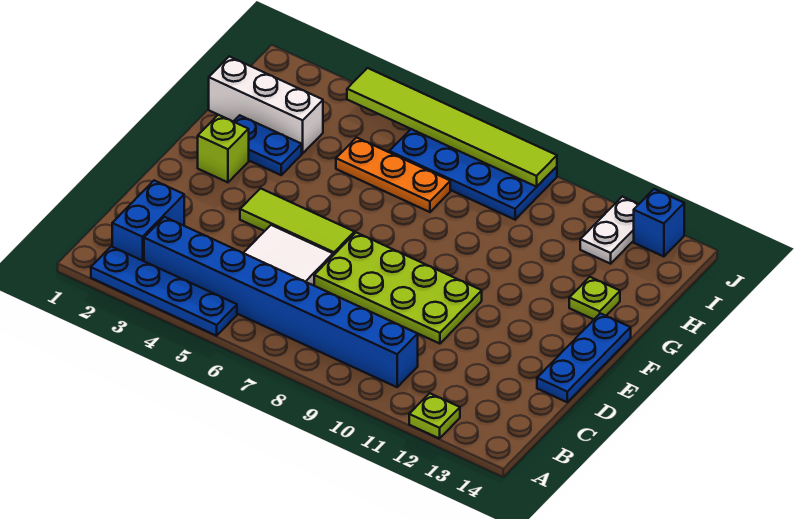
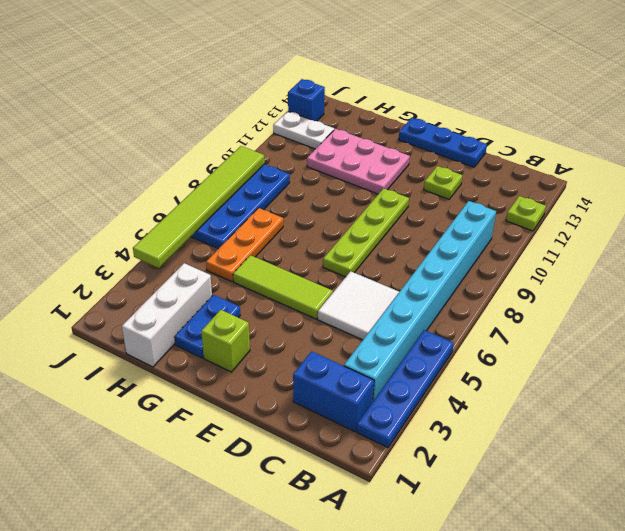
blue 1x8 brick [144,217,418,387] -> cyan 1x8 brick [344,201,496,401]
lime 2x4 plate [314,233,482,344] -> lime 1x4 plate [323,188,409,277]
lime 1x3 tile [240,188,354,255] -> lime 1x3 tile turned to [233,255,333,319]
none -> pink 2x3 plate [307,129,410,194]
lime 1x1 plate [569,277,620,319] -> lime 1x1 plate moved to [424,166,463,199]

